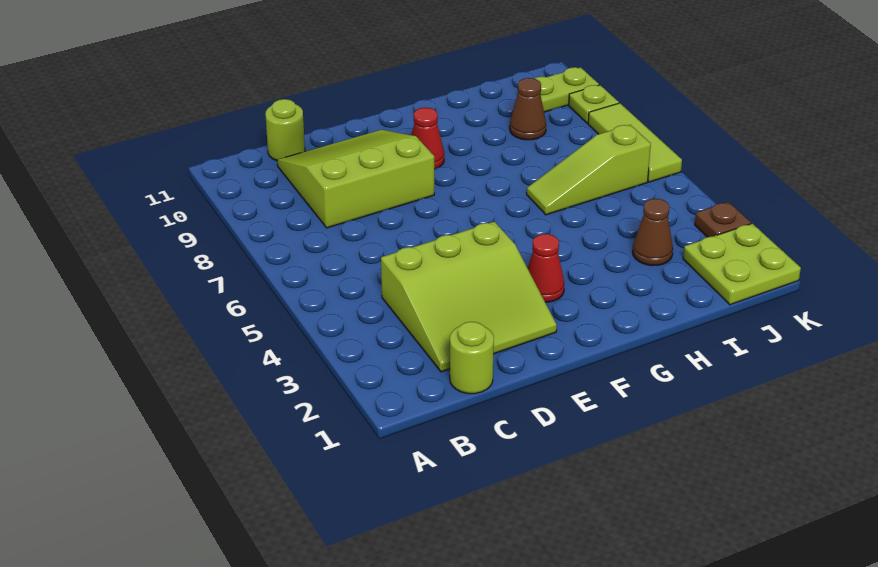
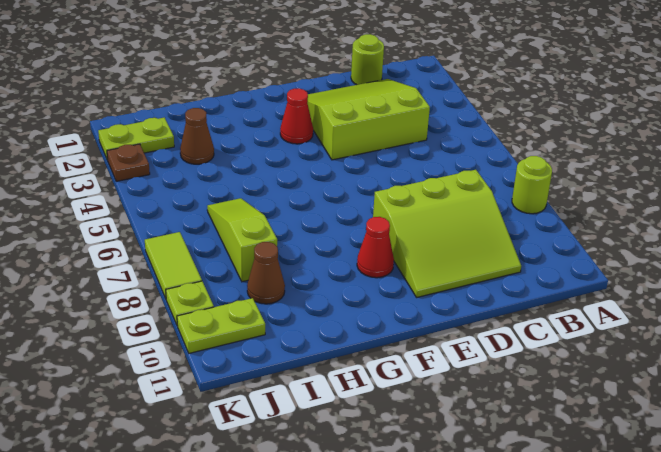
lime 1x1 round brick [265,99,305,161] -> lime 1x1 round brick moved to [512,156,552,214]
lime 1x3 slope [527,125,651,215] -> lime 1x3 slope turned to [207,198,277,282]
lime 2x2 plate [683,224,801,305] -> lime 1x2 plate [98,117,174,160]
lime 1x3 tile [588,103,682,182] -> lime 1x2 tile [145,232,202,299]

